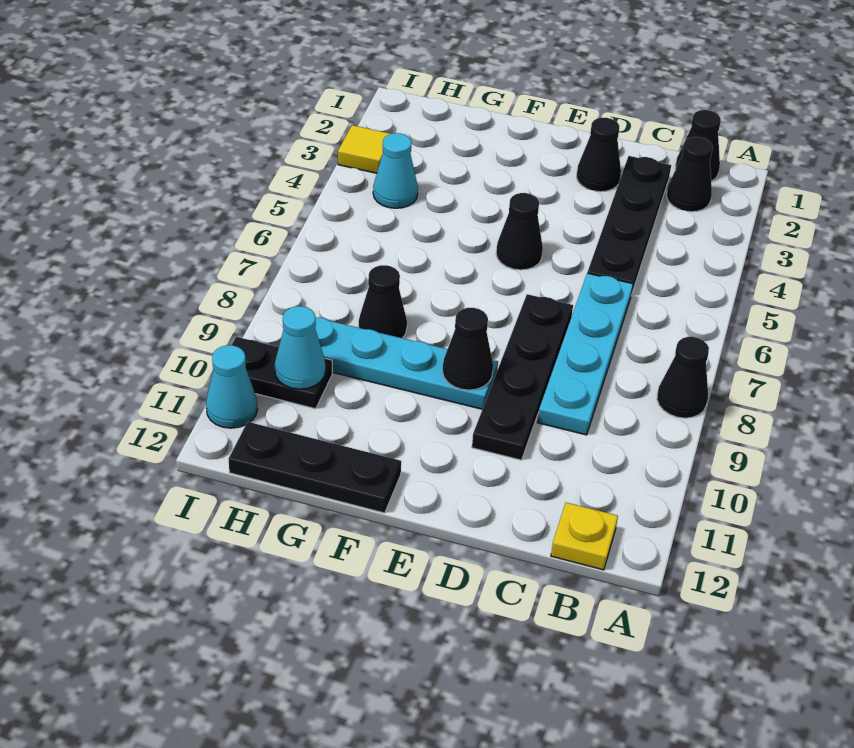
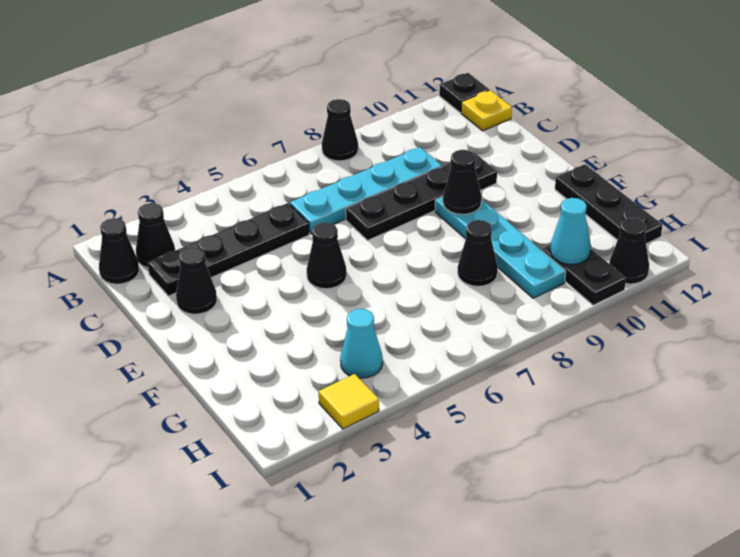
none -> black 1x1 plate [439,73,489,113]
cyan 1x1 cone [206,345,258,428] -> black 1x1 cone [609,218,649,284]

